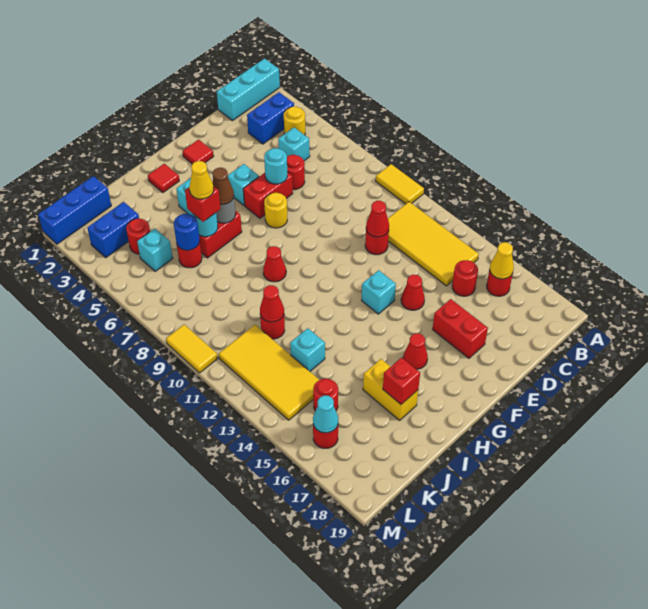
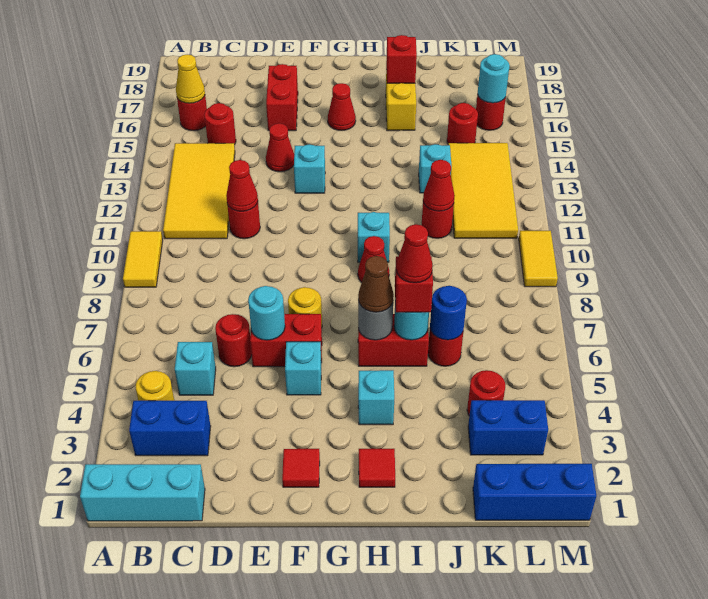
yellow 1x1 cone [189,161,214,199] -> red 1x1 cone [396,224,433,283]
cyan 1x1 brick [137,228,173,271] -> cyan 1x1 brick moved to [358,212,390,262]
cyan 1x1 cone [313,396,338,433] -> cyan 1x1 round brick [478,54,510,103]

